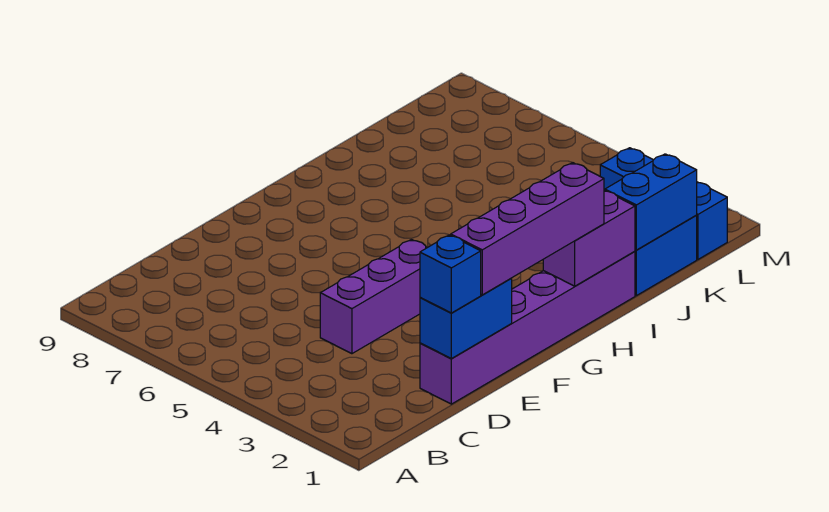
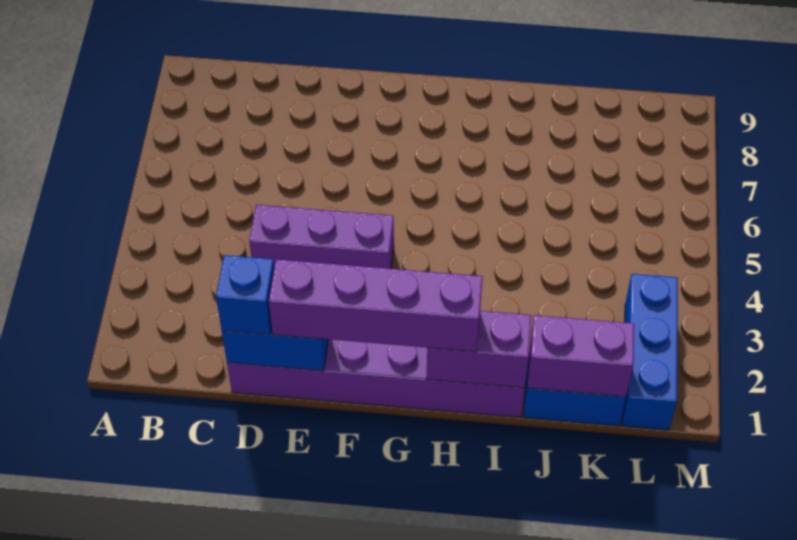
blue 1x2 brick [605,154,697,250] -> purple 1x2 brick [527,315,634,396]

